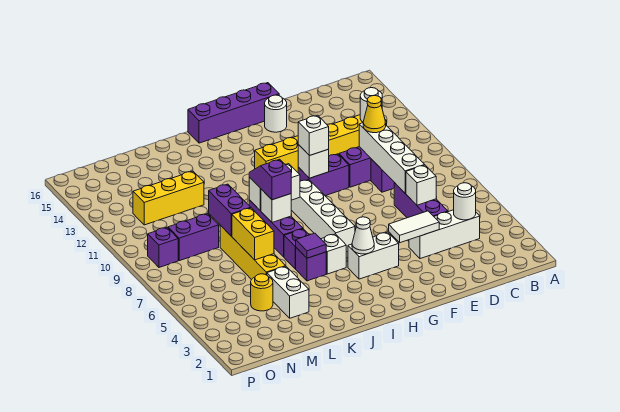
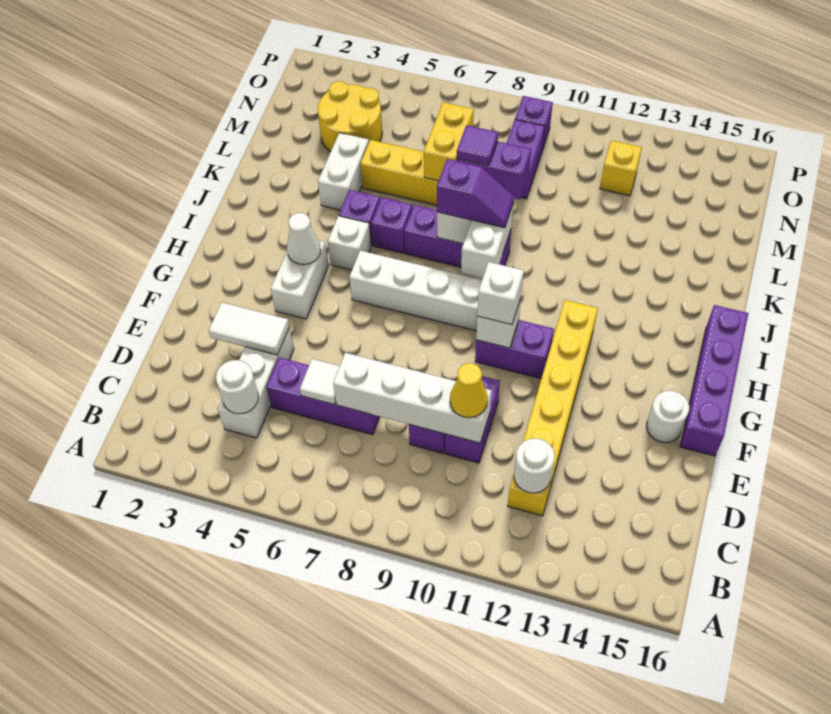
white 1x1 brick [406,165,436,205] -> white 1x1 tile [300,359,340,405]
white 1x2 tile [389,211,439,243] -> white 1x2 tile turned to [209,303,289,355]
purple 1x2 brick [298,154,349,196] -> purple 1x2 brick turned to [475,320,554,379]
purple 1x1 tile [296,233,326,258] -> purple 1x1 tile moved to [457,125,498,166]
white 1x2 brick [267,267,309,318] -> white 1x2 brick turned to [318,133,369,210]
yellow 1x2 brick [232,208,274,260] -> yellow 1x2 brick turned to [424,102,474,181]
yellow 1x3 brick [133,171,204,225] -> yellow 1x1 brick [600,140,642,196]
yellow 1x1 round brick [251,274,273,311] -> yellow 2x2 round brick [318,81,382,152]

